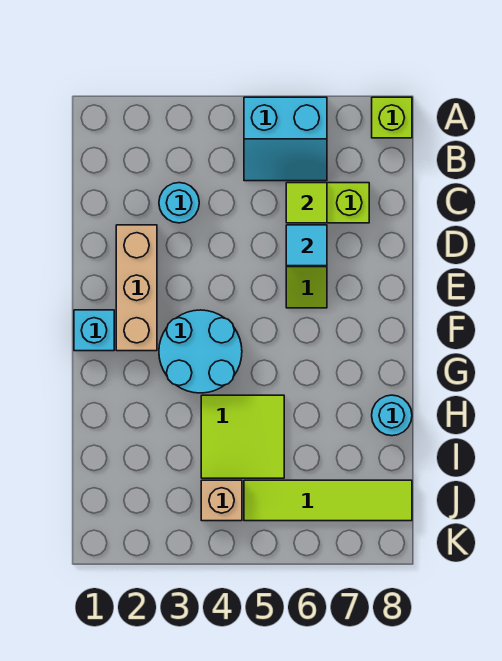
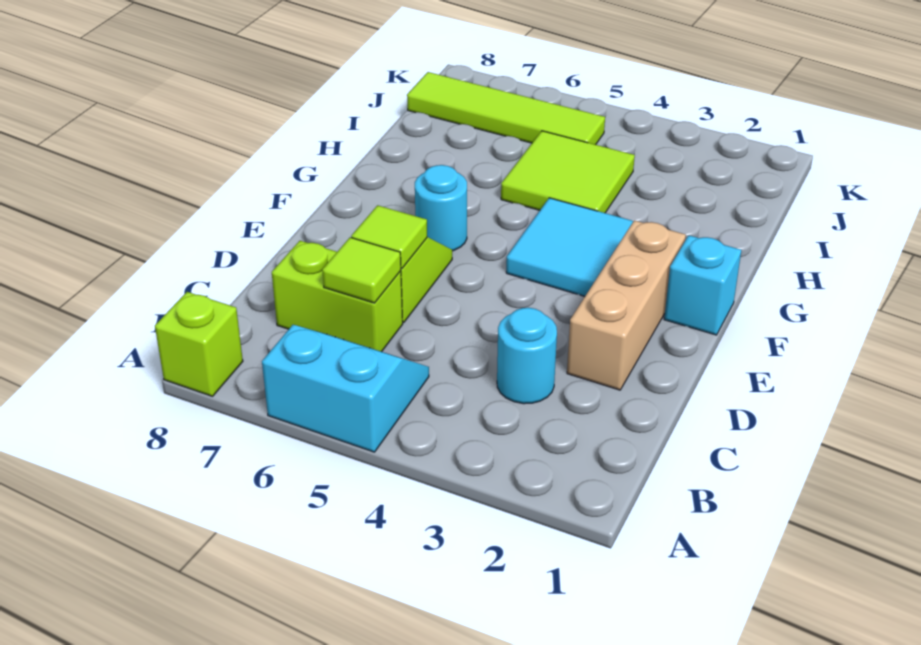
cyan 1x1 tile [286,225,327,266] -> lime 1x1 tile [351,205,427,268]
cyan 2x2 round brick [159,310,242,393] -> cyan 2x2 tile [506,198,633,296]
cyan 1x1 round brick [372,395,412,436] -> cyan 1x1 round brick moved to [415,165,467,251]
tan 1x1 brick [201,480,242,521] -> none

